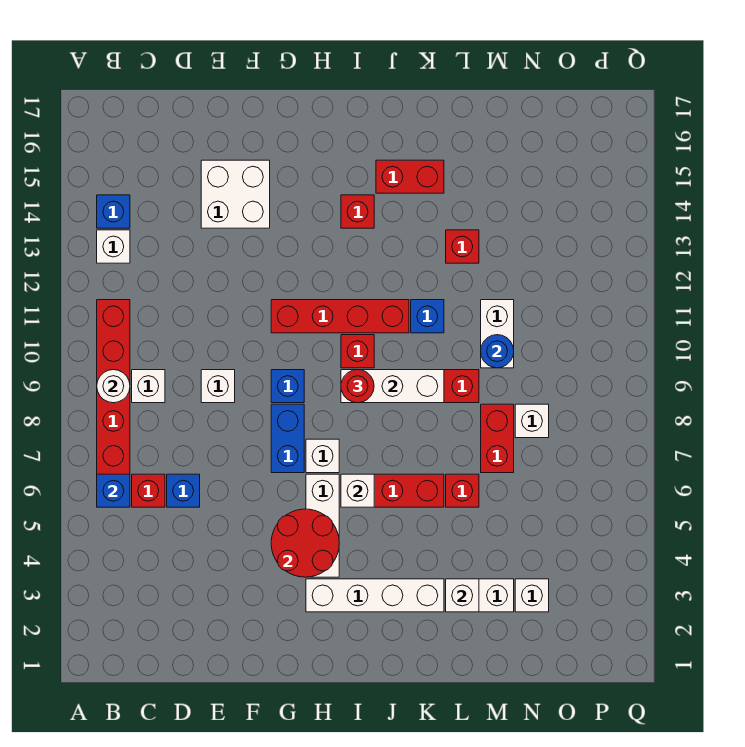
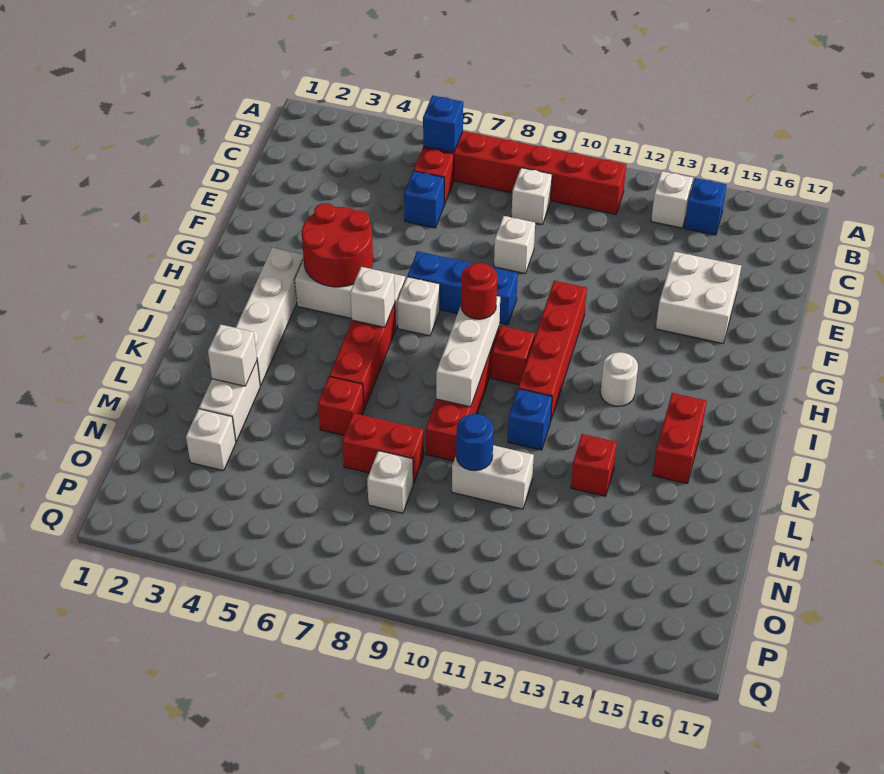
white 1x1 round brick [97,370,130,403] -> white 1x1 round brick moved to [600,352,638,406]
red 1x1 brick [341,195,374,228] -> none

